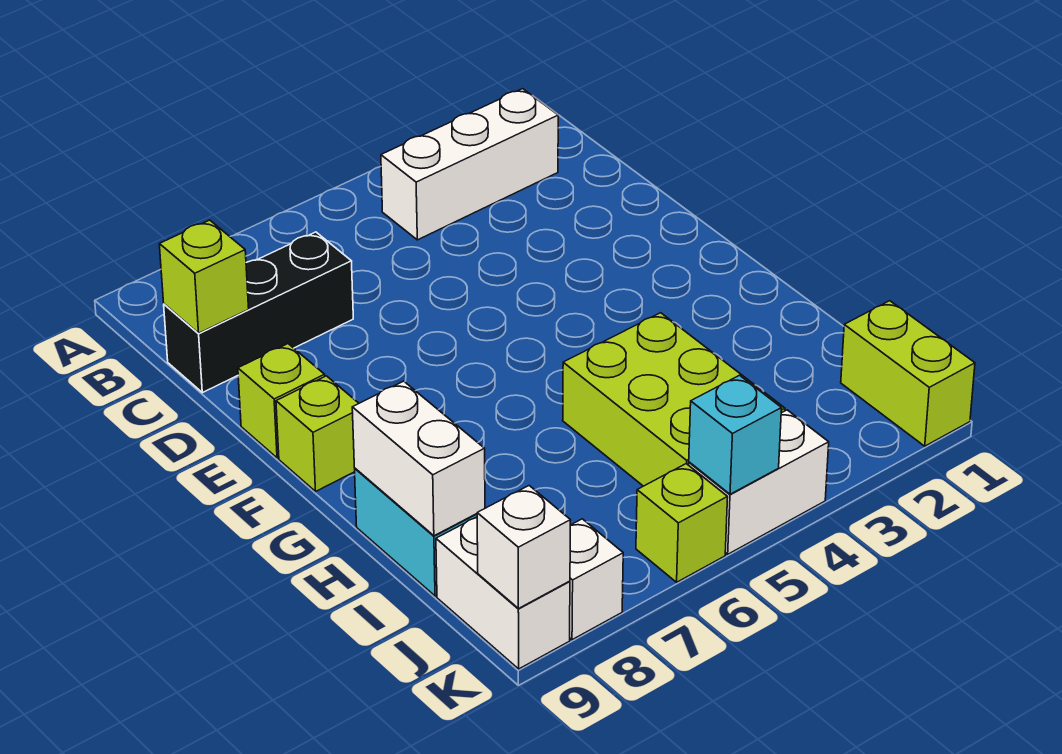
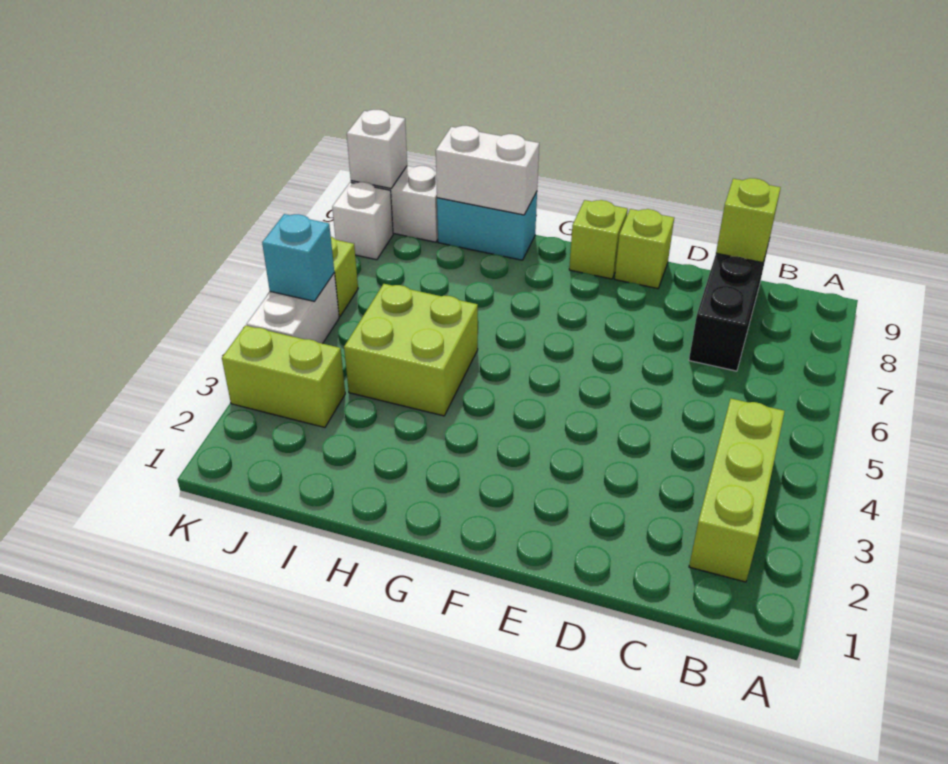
white 1x3 brick [381,89,558,240] -> lime 1x3 brick [689,399,785,582]
lime 2x3 brick [563,313,785,486] -> lime 2x2 brick [344,284,478,416]
lime 1x2 brick [841,301,975,446] -> lime 1x2 brick moved to [222,326,345,427]

